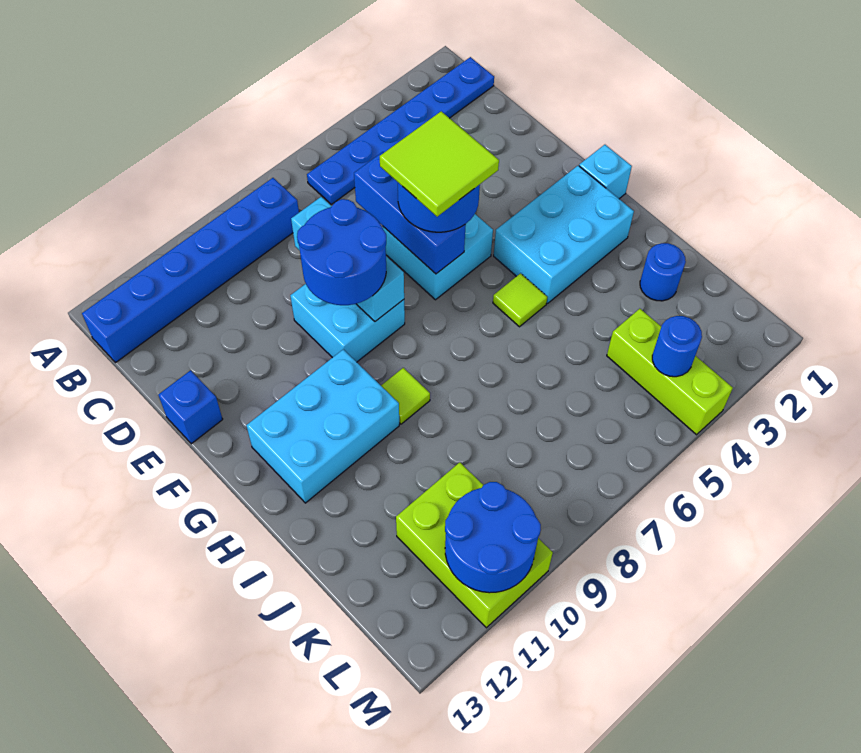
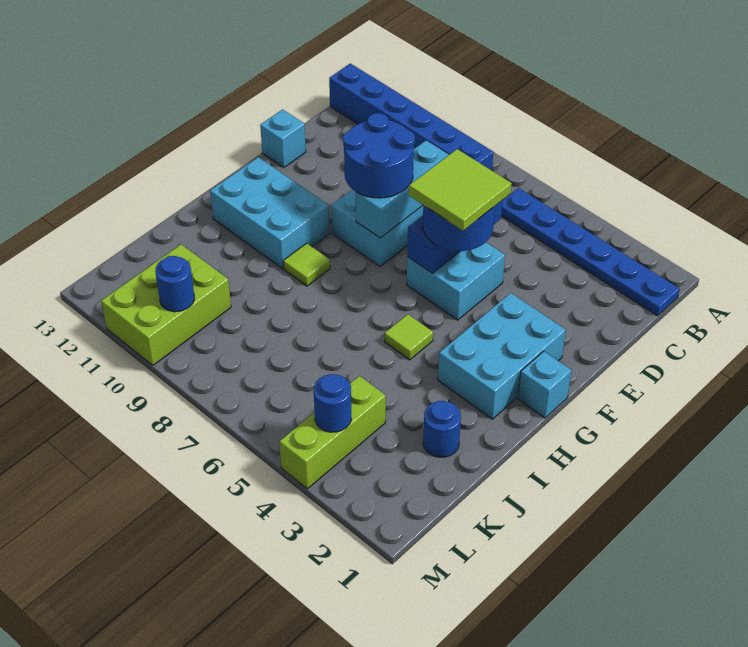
blue 1x1 brick [158,370,223,444] -> cyan 1x1 brick [260,109,306,168]
cyan 2x3 brick [494,166,634,303] -> cyan 2x3 brick turned to [438,293,566,419]
blue 2x2 round brick [445,482,541,593] -> blue 1x1 round brick [155,256,194,312]

